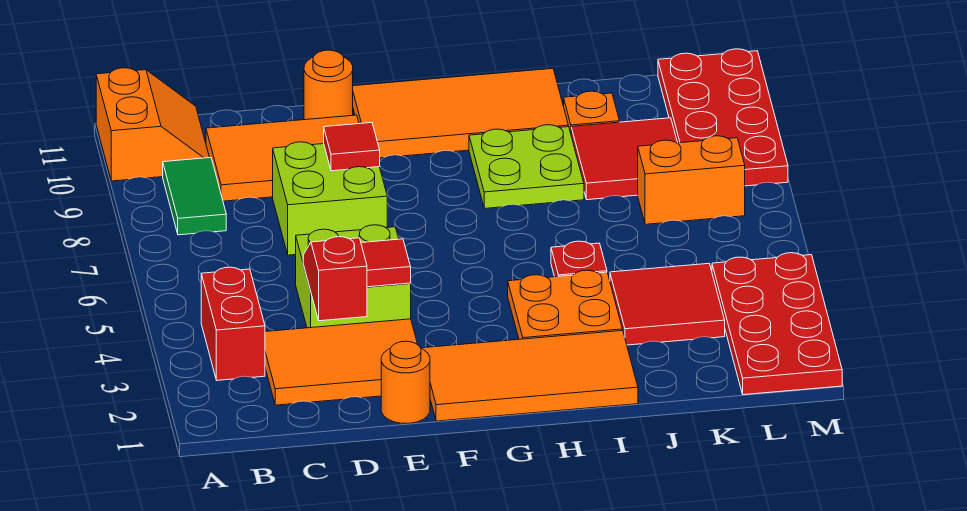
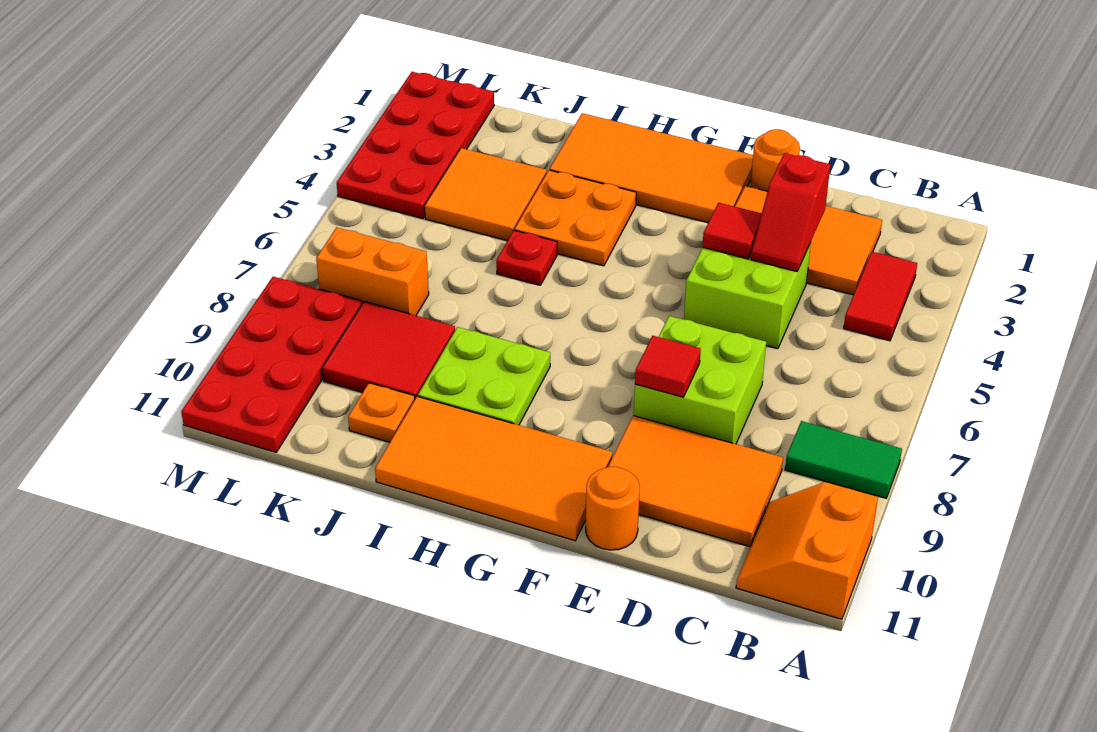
red 1x2 brick [201,267,265,380] -> red 1x2 tile [844,252,917,341]
green 1x2 tile [163,158,226,235] -> green 1x2 tile turned to [785,421,902,498]
red 2x2 tile [610,264,725,345] -> orange 2x2 tile [425,148,547,241]

